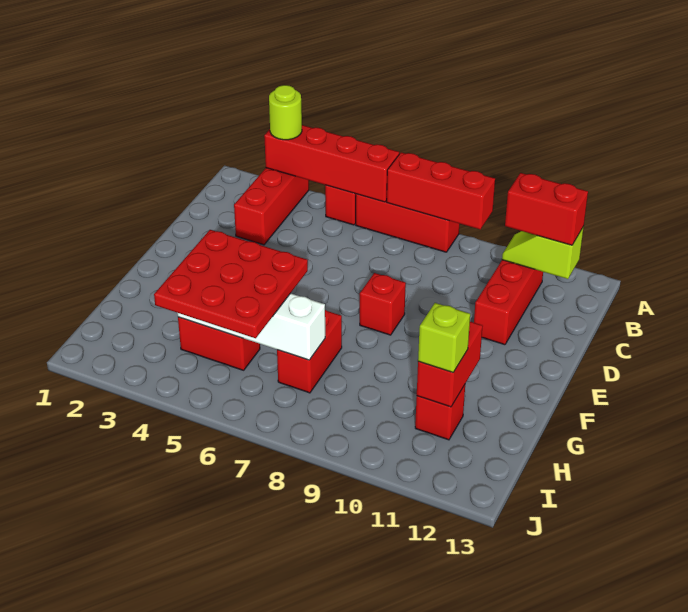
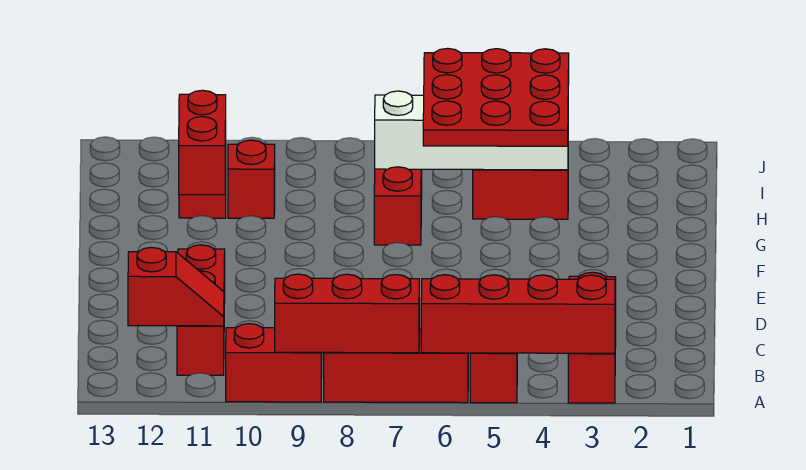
lime 1x1 round brick [269,85,302,140] -> none
lime 1x2 slope [502,228,583,279] -> red 1x2 slope [128,247,224,326]
red 1x2 brick [505,173,588,245] -> red 1x2 brick moved to [226,324,322,402]
red 1x1 brick [360,273,406,335] -> red 1x1 brick moved to [228,140,275,218]
lime 1x1 brick [418,303,470,372] -> none

